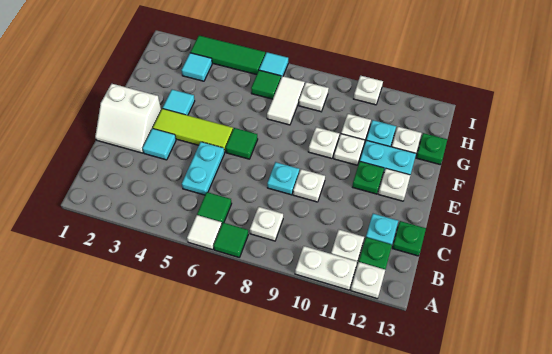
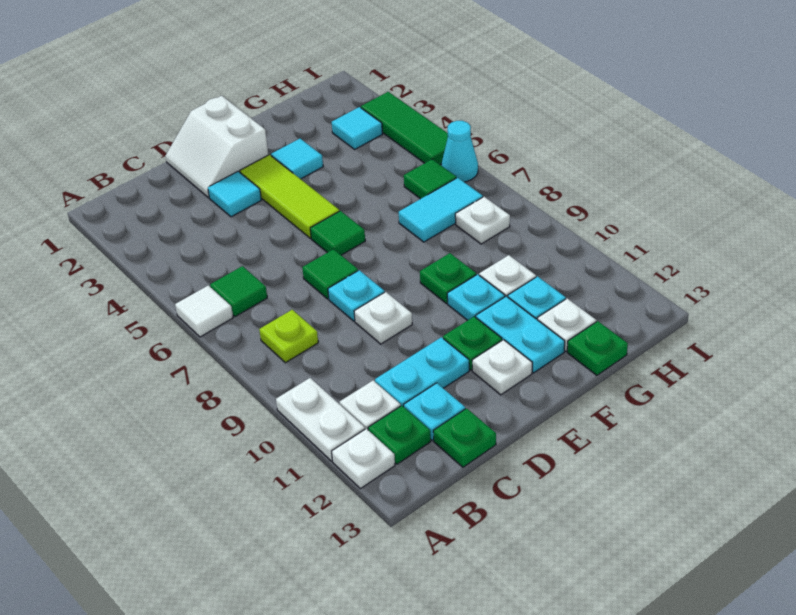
green 1x1 tile [214,223,248,257] -> green 1x1 tile moved to [302,249,358,299]
white 1x1 plate [250,207,283,241] -> lime 1x1 plate [259,310,318,363]
cyan 1x2 plate [182,142,225,195] -> cyan 1x2 plate moved to [375,337,469,407]
white 1x1 plate [308,127,339,158] -> green 1x1 plate [420,253,476,303]
white 1x1 plate [334,134,365,165] -> cyan 1x1 plate [447,274,505,320]
white 1x2 tile [267,76,305,125] -> cyan 1x2 tile [399,178,483,242]
cyan 1x1 tile [259,52,288,77] -> cyan 1x1 cone [441,121,478,182]
white 1x1 plate [354,76,383,105] -> none

